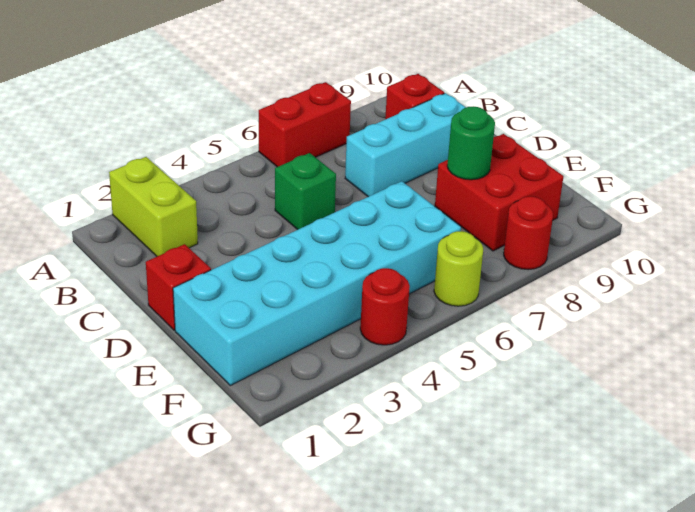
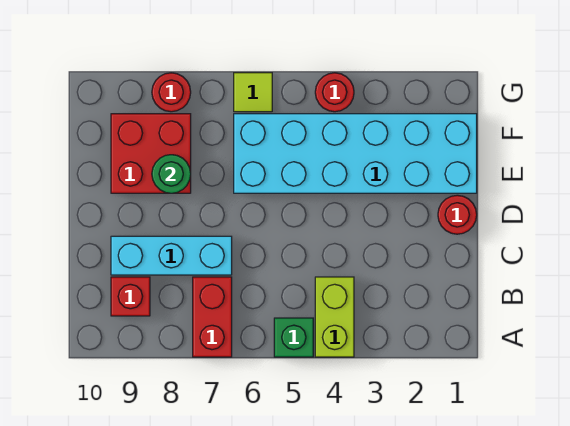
lime 1x2 brick [109,157,198,256] -> lime 1x2 brick moved to [315,277,354,357]
red 1x2 brick [259,82,351,167] -> red 1x2 brick turned to [193,277,232,357]
green 1x1 brick [275,153,336,230] -> green 1x1 brick moved to [274,318,313,357]
red 1x1 brick [146,244,211,330] -> red 1x1 round brick [438,195,477,234]
lime 1x1 round brick [434,231,483,306] -> lime 1x1 tile [234,73,272,112]

